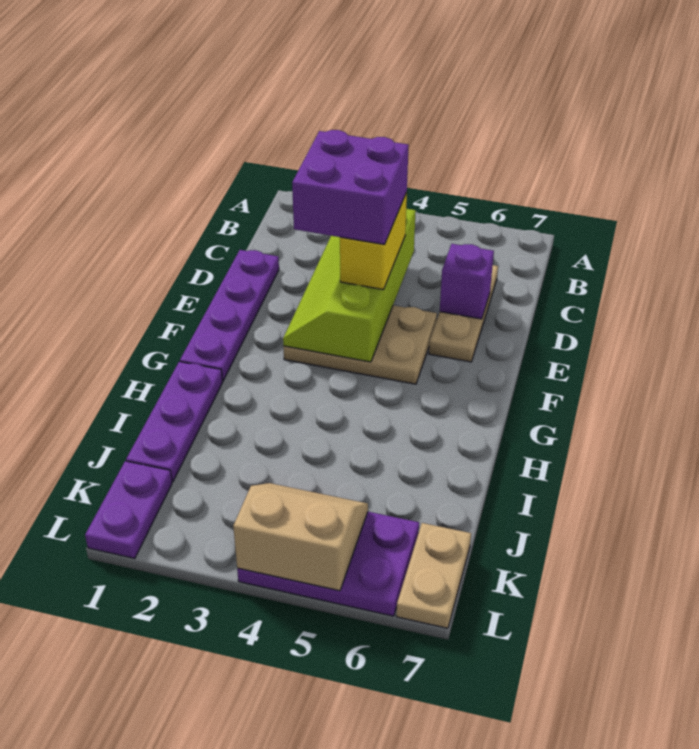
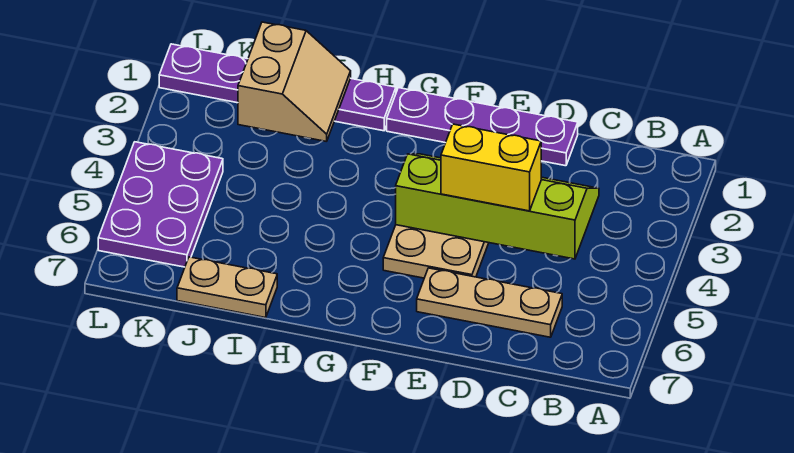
purple 2x2 brick [292,130,409,245] -> none
purple 1x1 brick [440,244,494,319] -> none
tan 2x2 slope [233,483,368,591] -> tan 2x2 slope moved to [238,22,351,142]
tan 1x2 plate [396,523,471,628] -> tan 1x2 plate moved to [177,257,277,318]

